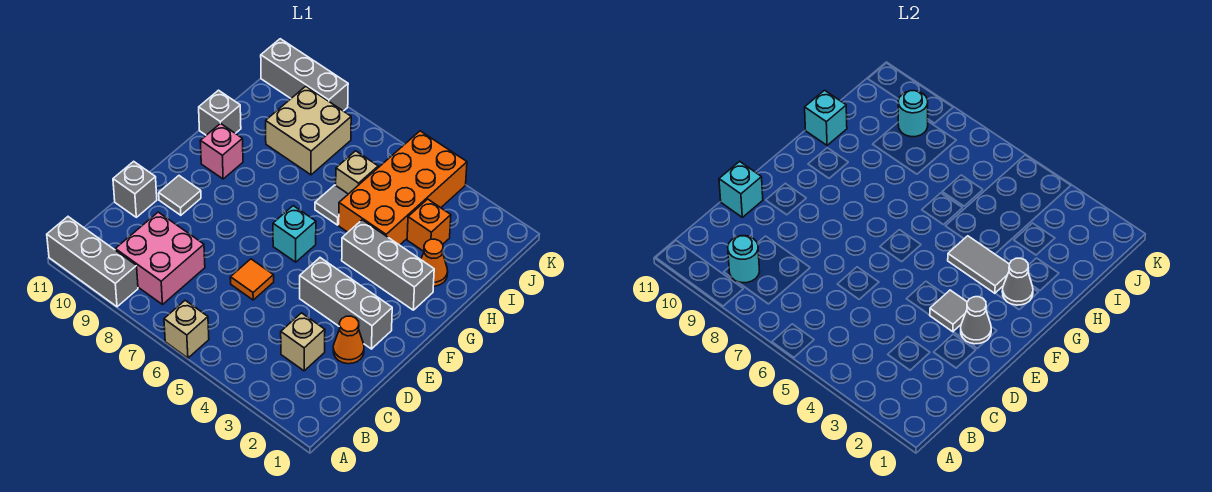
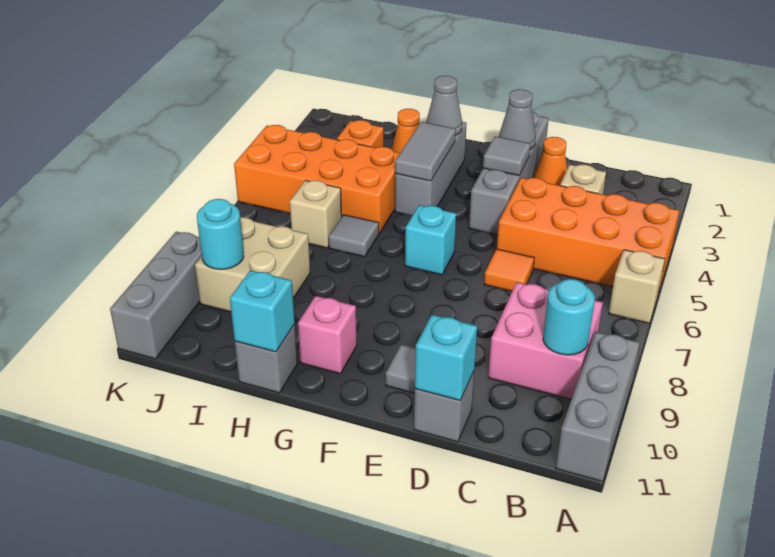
none -> orange 2x4 brick [497,178,679,294]
grey 1x3 brick [300,258,392,349] -> grey 1x4 brick [469,112,549,235]

